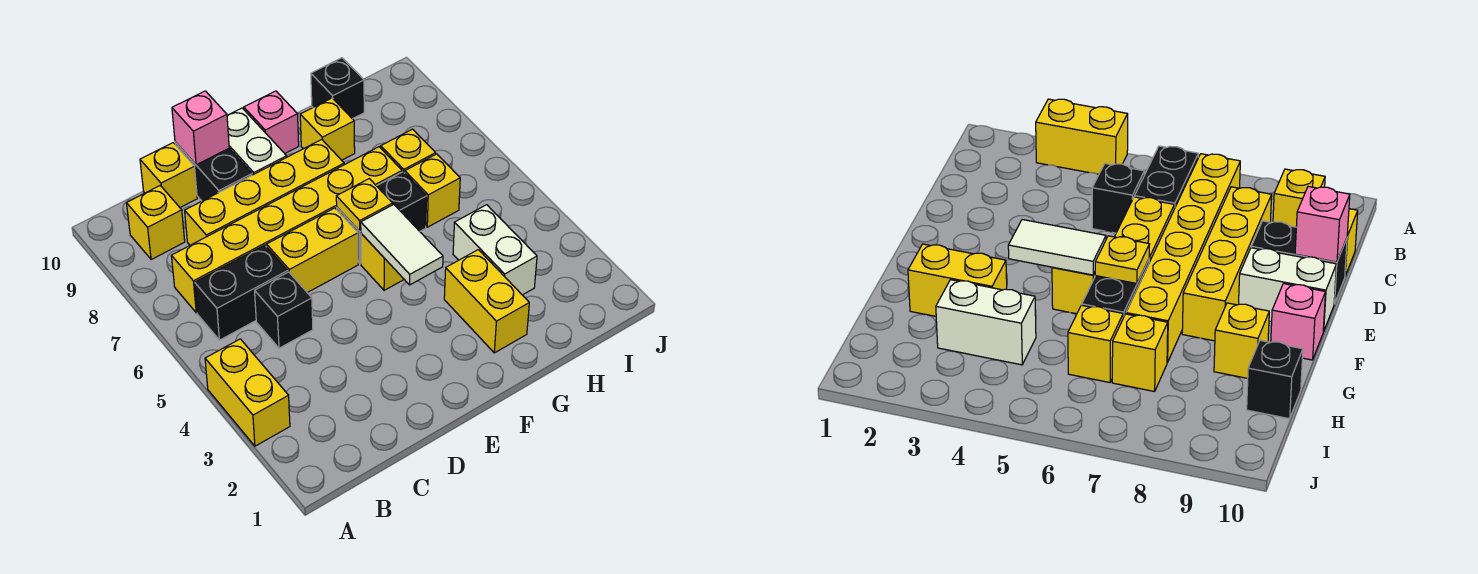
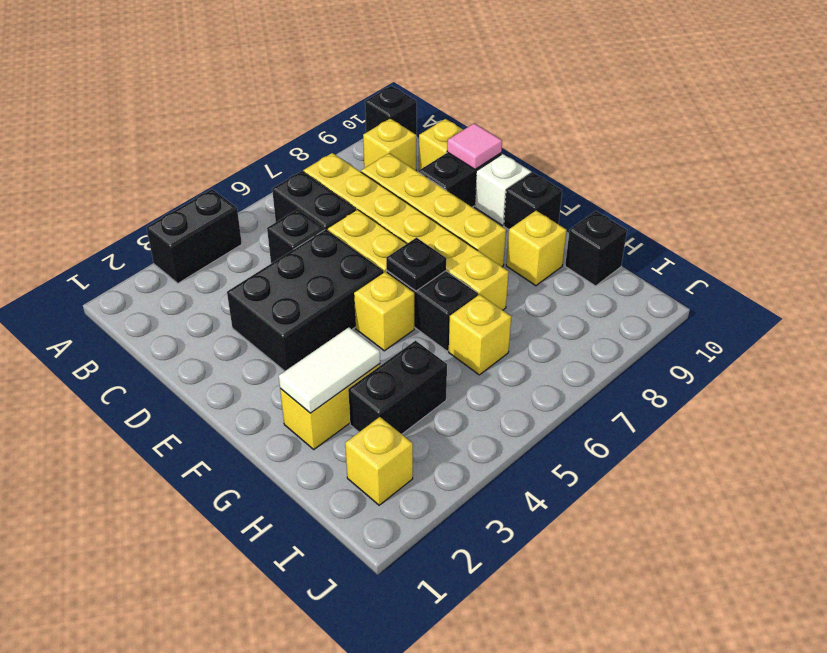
yellow 1x2 brick [205,339,290,446] -> black 1x2 brick [146,189,242,283]
none -> black 1x1 brick [365,86,417,137]
none -> black 2x3 brick [227,229,384,371]
pink 1x1 brick [172,91,229,165] -> pink 1x1 tile [447,123,502,169]
white 1x2 brick [227,108,287,175] -> white 1x1 brick [475,154,531,225]
white 1x2 tile [361,204,443,285] -> white 1x2 tile moved to [279,327,380,413]
yellow 1x1 plate [336,179,393,231] -> black 1x1 plate [386,237,446,291]
pink 1x1 brick [244,91,299,153] -> black 1x1 brick [504,172,562,230]
white 1x2 brick [453,205,537,295] -> black 1x2 brick [348,341,447,434]
yellow 1x1 brick [381,129,436,173] -> yellow 1x1 brick moved to [345,417,413,505]

